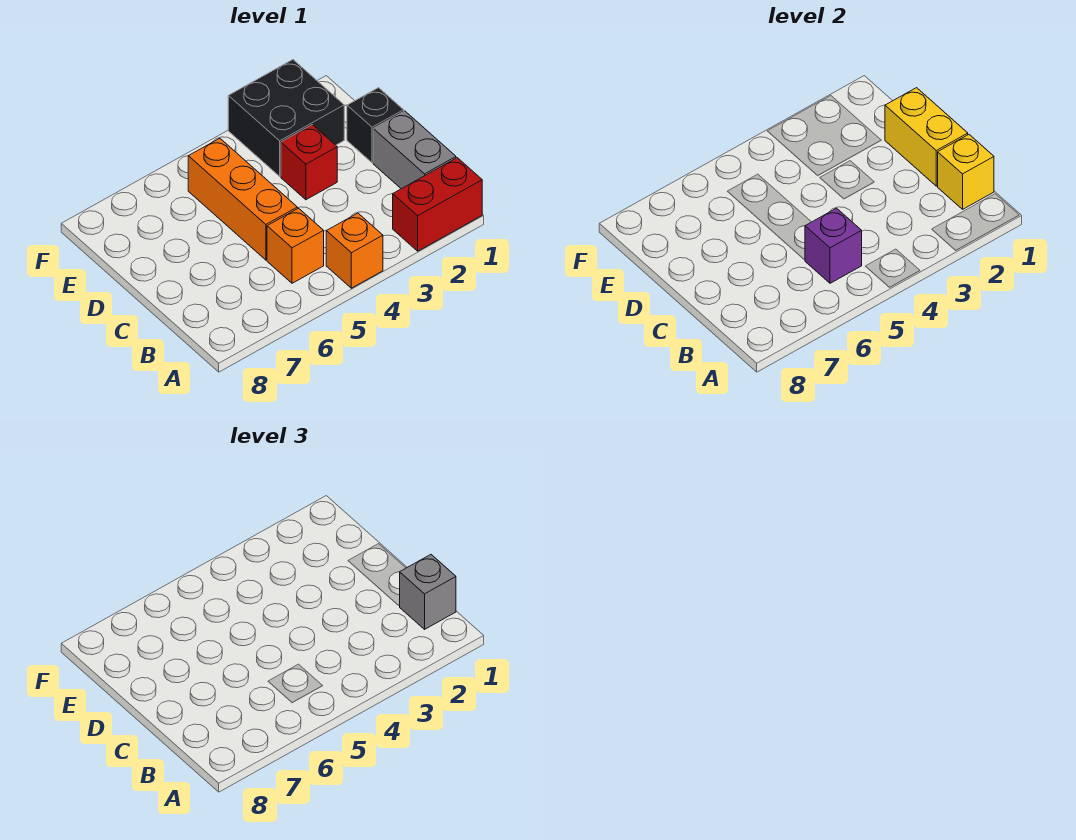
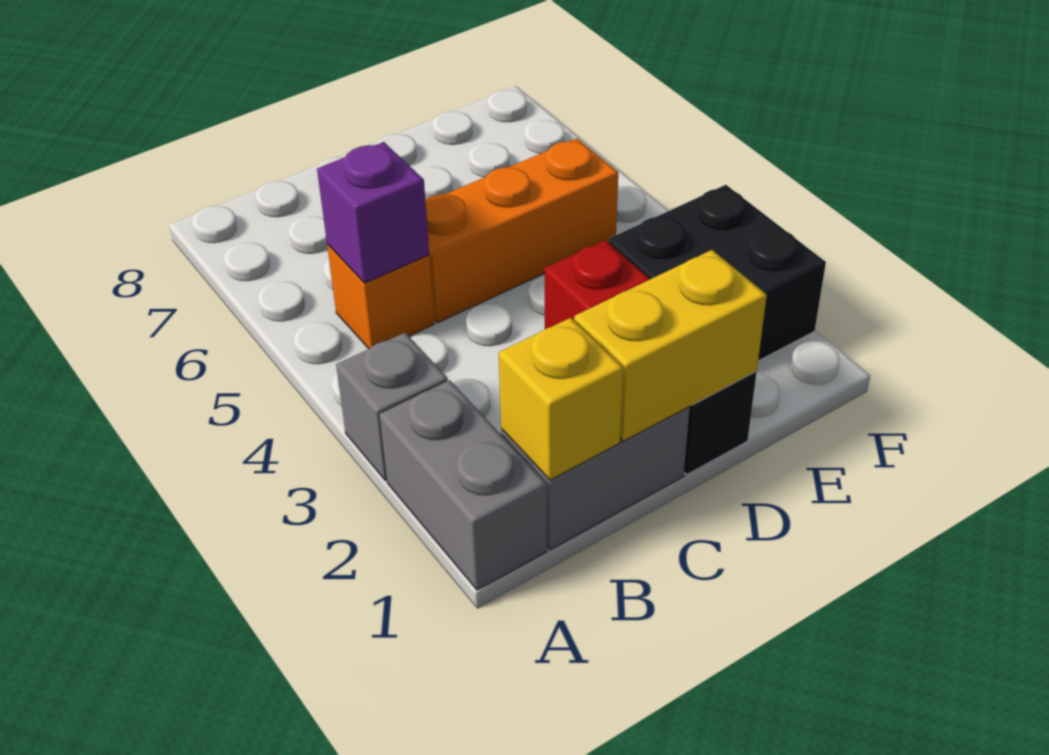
red 1x2 brick [393,158,482,251] -> grey 1x2 brick [379,380,547,590]
orange 1x1 brick [326,213,383,288] -> none
grey 1x1 brick [400,555,456,629] -> grey 1x1 brick moved to [336,333,448,480]

